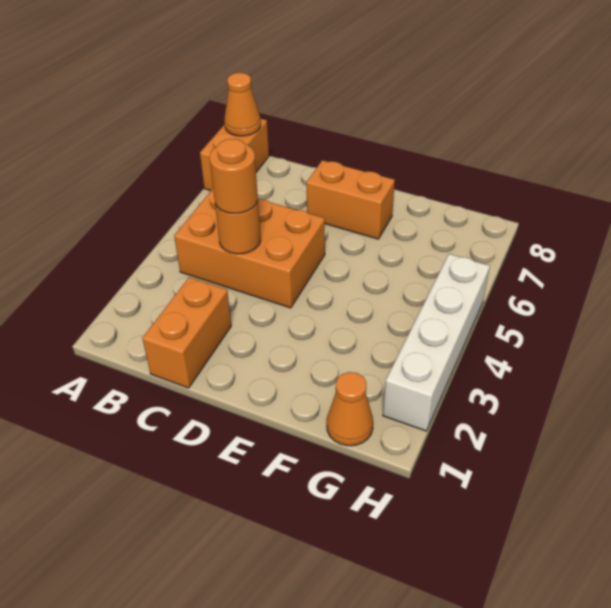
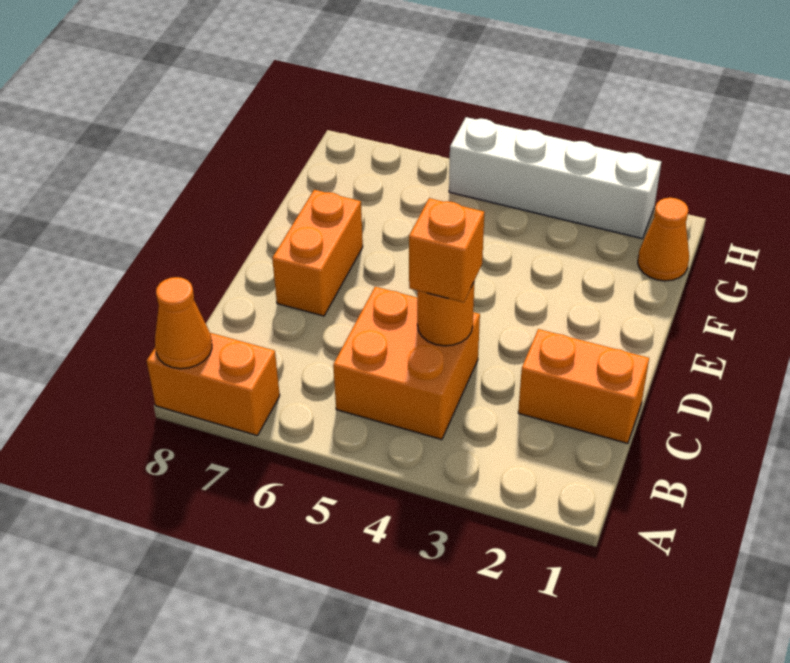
orange 2x3 brick [174,189,325,308] -> orange 2x2 brick [333,287,480,440]
orange 1x1 round brick [210,139,258,213] -> orange 1x1 brick [409,198,484,302]

